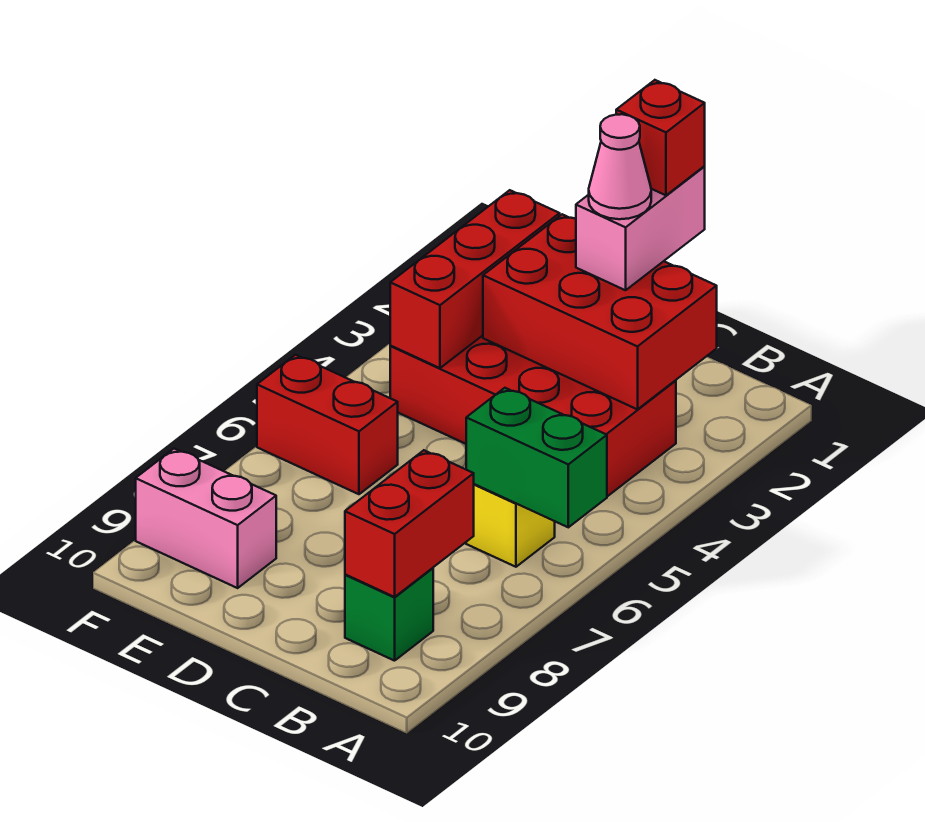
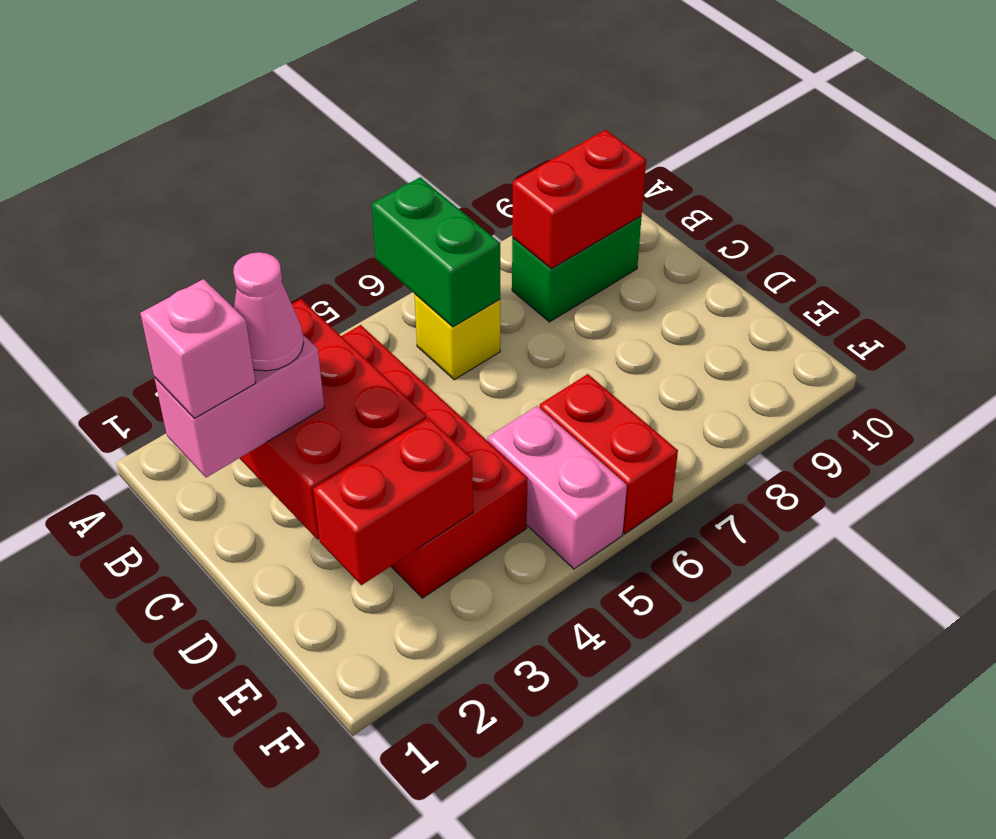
green 1x1 brick [345,568,433,661] -> green 1x2 brick [512,216,642,322]
red 1x1 brick [616,80,705,195] -> pink 1x1 brick [140,279,255,418]
red 1x3 brick [390,190,560,368] -> red 1x2 brick [313,417,473,585]
pink 1x2 brick [136,449,276,588] -> pink 1x2 brick moved to [488,406,627,569]

